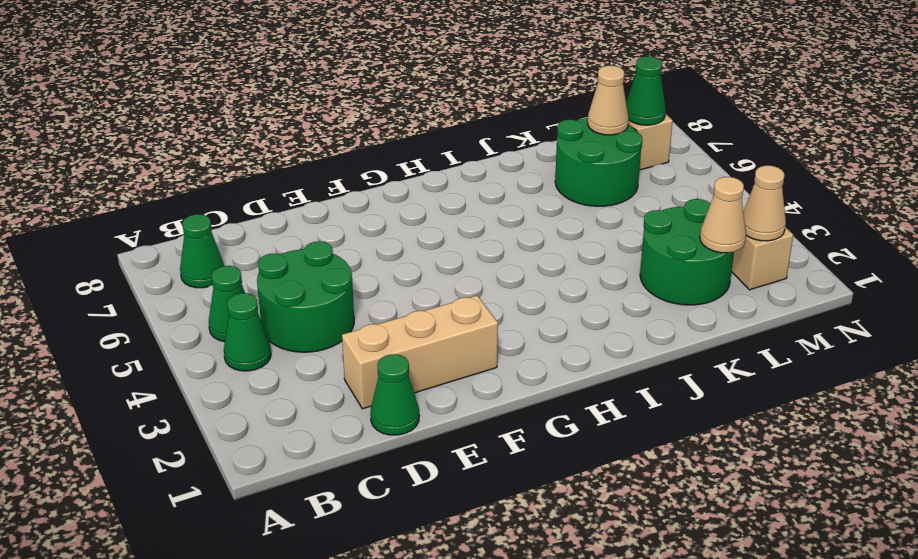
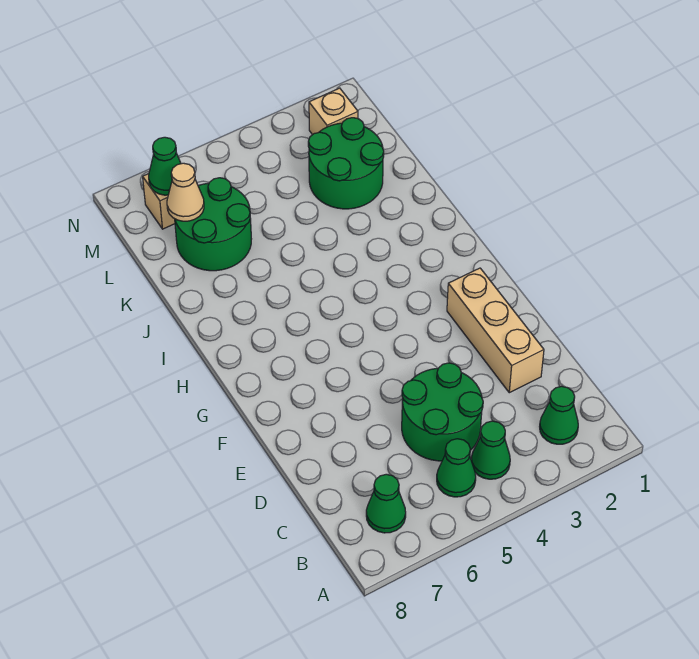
green 1x1 cone [370,354,419,435] -> green 1x1 cone moved to [540,386,578,444]
tan 1x1 cone [700,177,746,253] -> none
tan 1x1 cone [743,166,786,241] -> none

